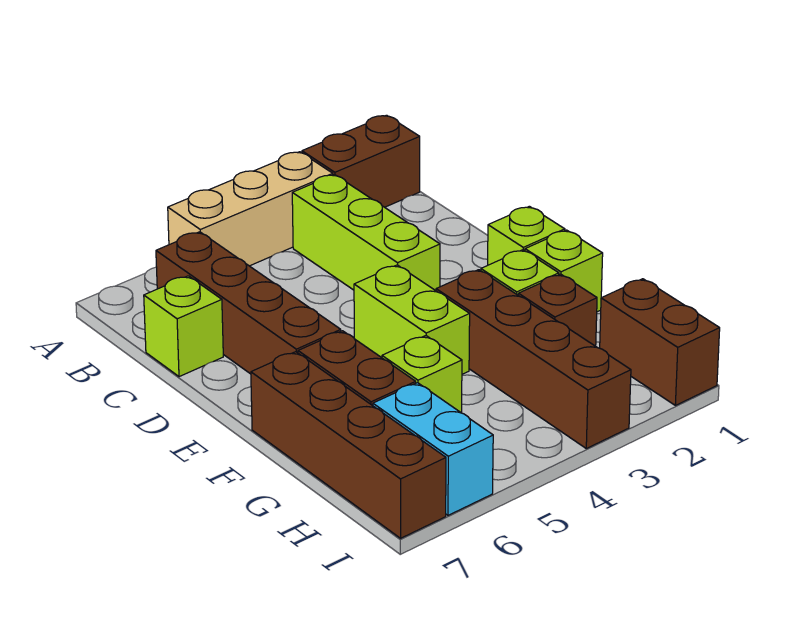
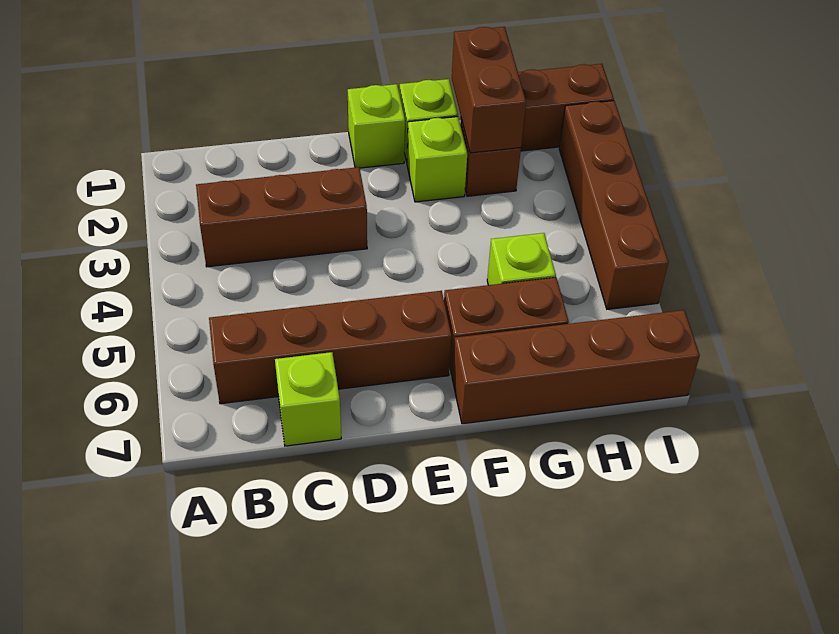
brown 1x2 brick [302,115,420,207] -> brown 1x2 brick moved to [452,27,526,153]
tan 1x3 brick [168,152,333,266] -> none
lime 1x3 brick [292,175,440,291] -> brown 1x3 brick [196,167,367,267]
lime 1x2 brick [354,265,470,374] -> none
brown 1x4 brick [436,270,631,448] -> brown 1x4 brick turned to [559,101,668,309]
cyan 1x2 brick [373,383,493,515] -> none

